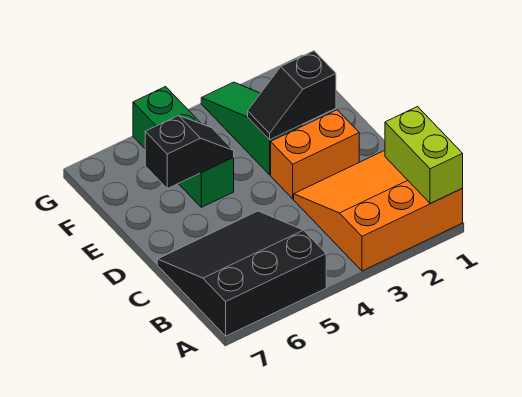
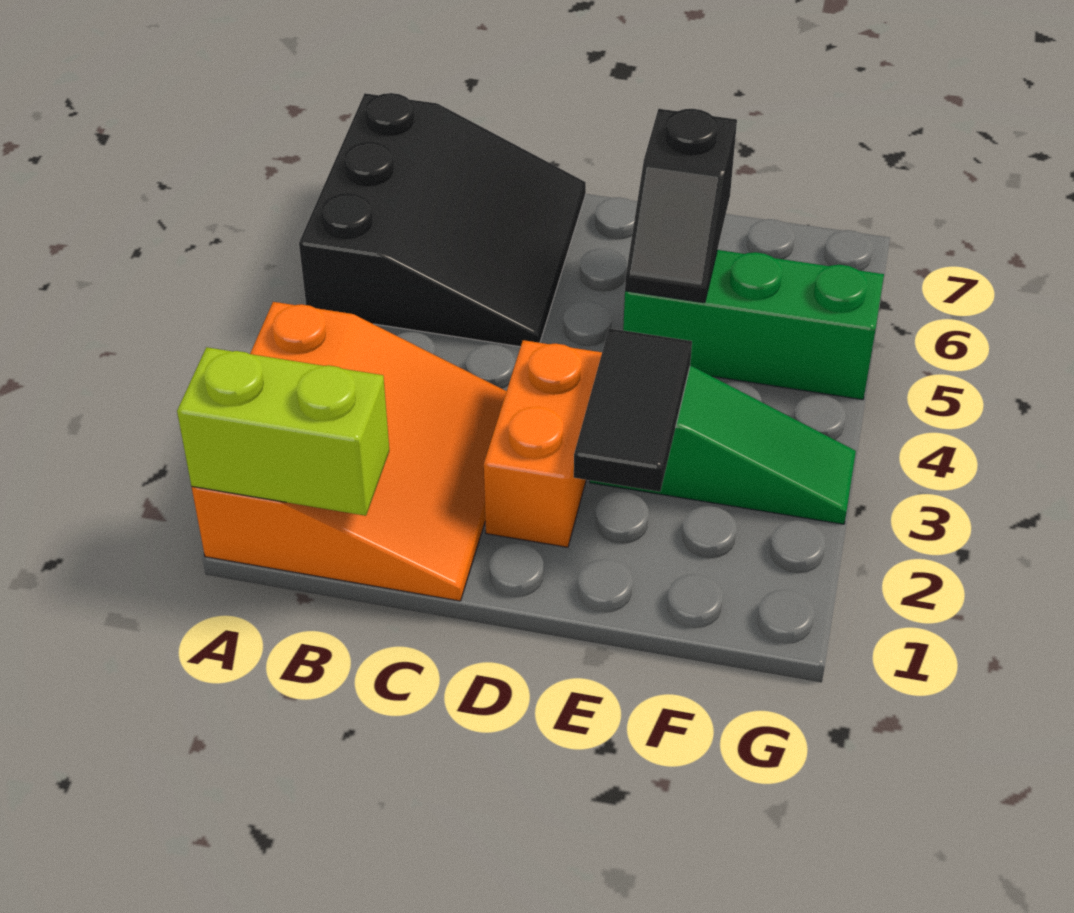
black 1x2 slope [248,51,336,140] -> black 1x2 tile [574,328,692,492]

